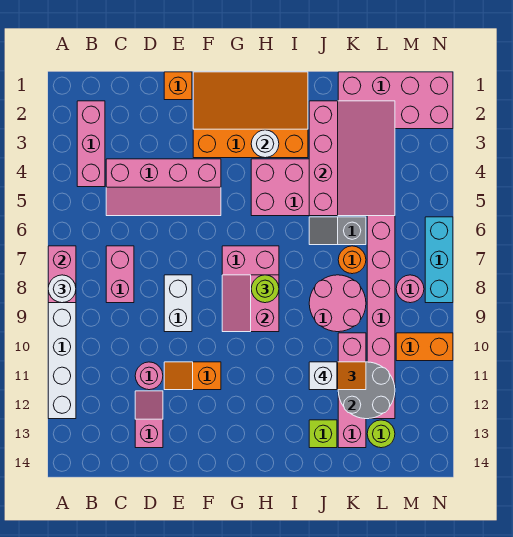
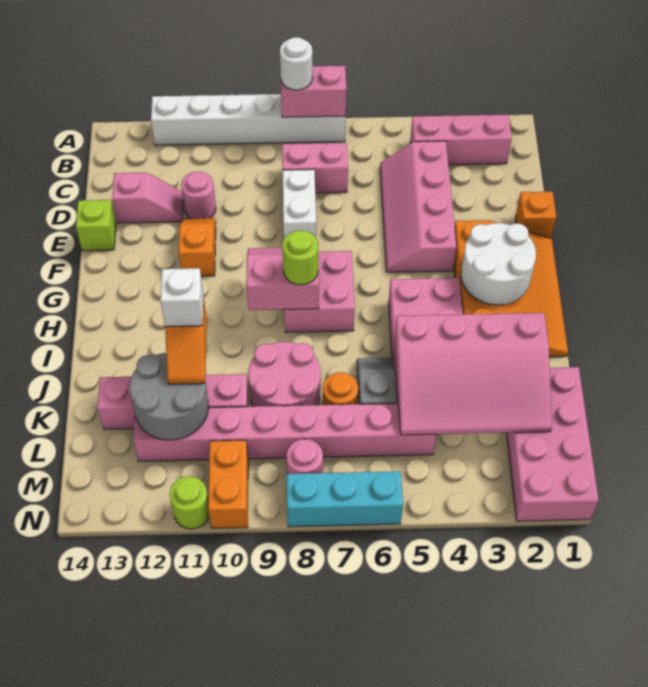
white 1x2 brick [164,275,192,332] -> white 1x2 brick turned to [283,169,316,238]
white 1x1 round brick [251,130,279,158] -> white 2x2 round brick [461,223,536,305]
lime 1x1 brick [309,420,337,448] -> lime 1x1 brick moved to [76,200,116,251]
lime 1x1 round brick [367,420,395,448] -> lime 1x1 round brick moved to [170,476,209,529]

